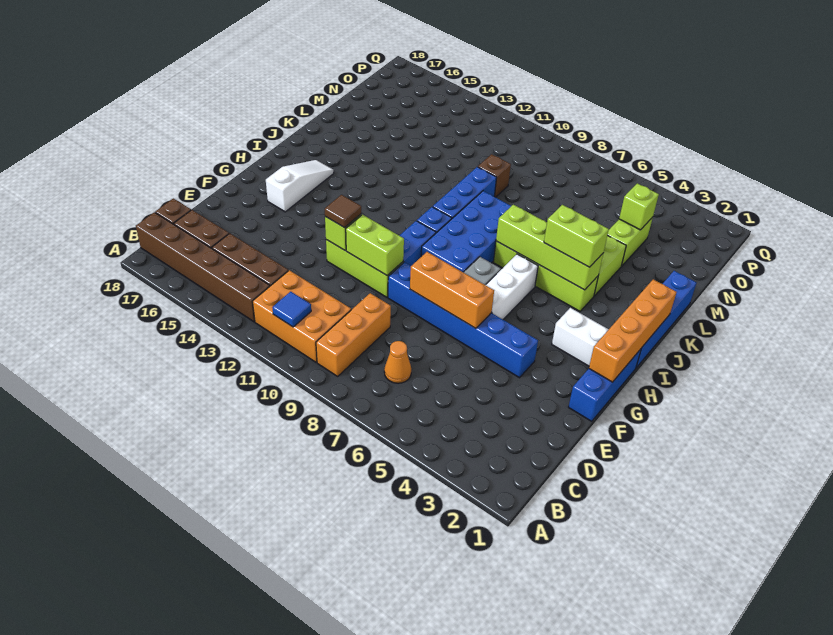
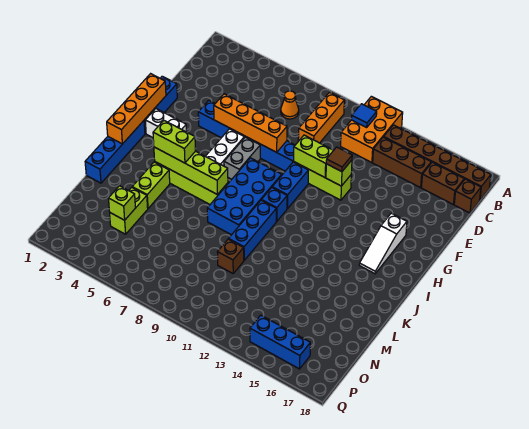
orange 2x3 brick [252,270,351,362] -> orange 2x3 brick turned to [341,96,403,163]
orange 1x3 brick [410,252,494,328] -> orange 1x4 brick [214,94,287,152]
none -> blue 1x3 brick [250,315,310,369]

